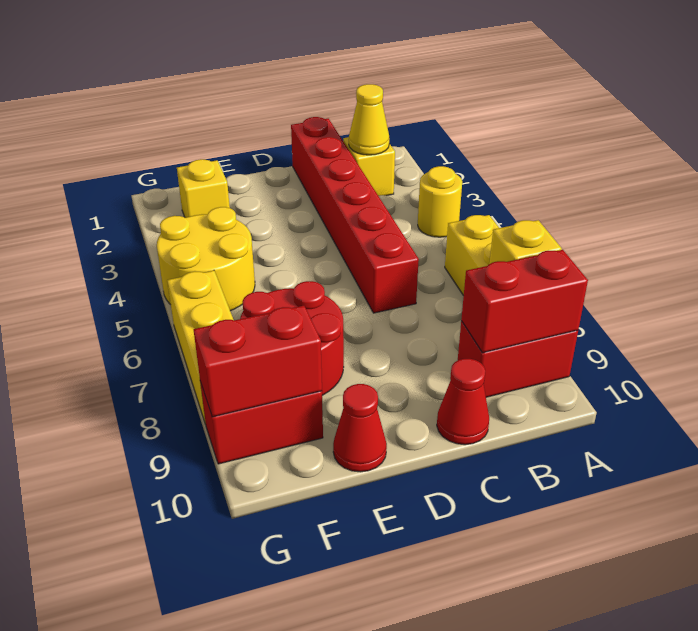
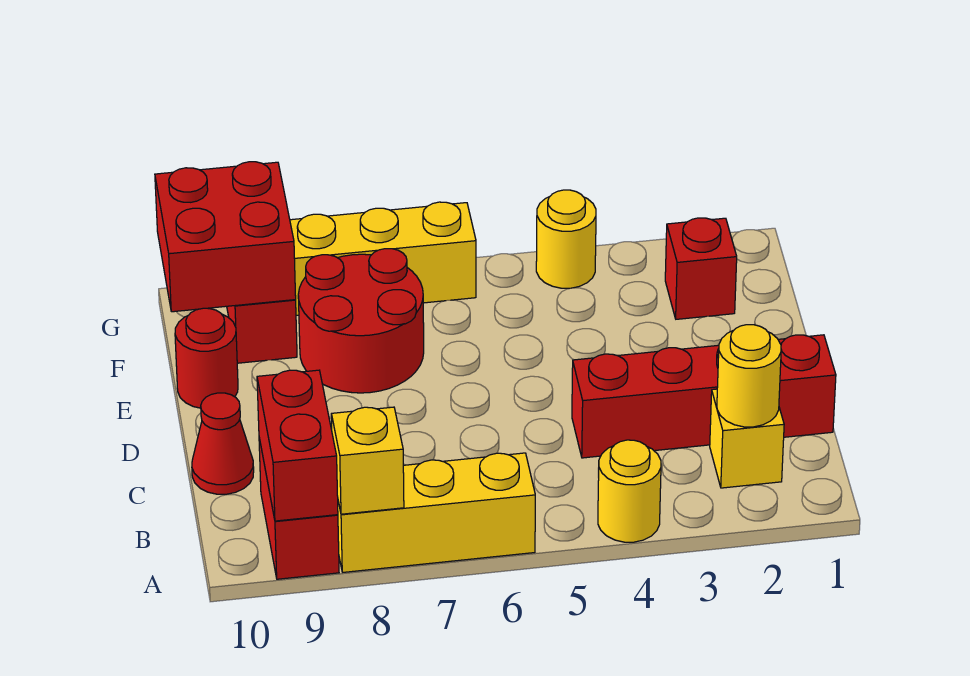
yellow 1x1 cone [349,84,389,155] -> yellow 1x1 round brick [717,325,781,427]
red 1x6 brick [291,117,419,313] -> red 1x4 brick [572,335,836,458]
red 1x1 cone [333,384,387,472] -> red 1x1 round brick [175,308,238,408]
yellow 1x1 brick [177,159,230,218] -> red 1x1 brick [665,218,737,319]
yellow 2x2 round brick [157,207,255,311] -> yellow 1x1 round brick [536,190,596,288]
red 1x2 brick [194,306,322,417] -> red 2x2 brick [155,162,296,312]

